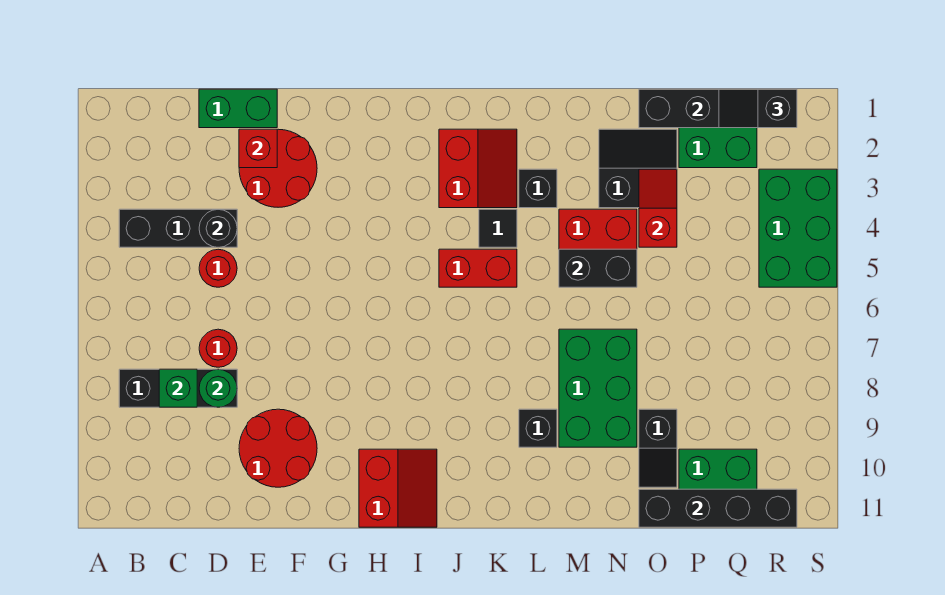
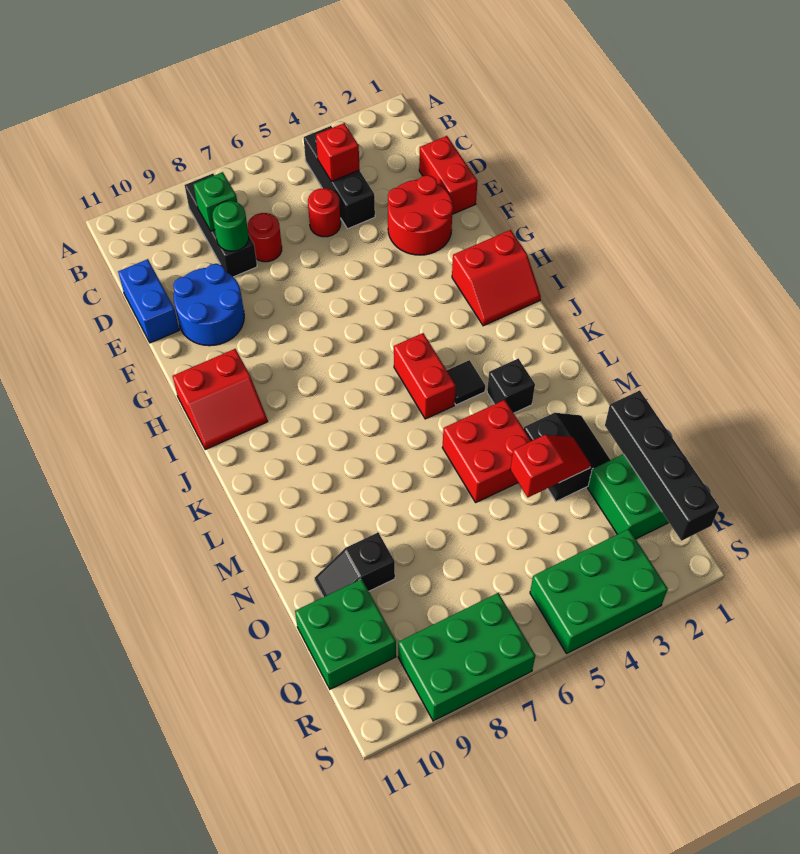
green 1x2 brick [199,89,277,128] -> red 1x2 brick [419,136,477,214]
black 1x1 round brick [199,209,237,247] -> none
none -> blue 1x2 brick [118,259,179,343]
red 1x1 brick [239,129,277,168] -> red 1x1 brick moved to [316,123,360,182]
red 2x2 round brick [239,409,317,487] -> blue 2x2 round brick [173,264,244,346]
red 2x2 slope [439,129,517,208] -> red 2x2 slope moved to [452,230,541,326]
black 1x1 brick [519,409,557,447] -> none
black 1x2 brick [559,249,637,287] -> none
green 2x3 brick [559,329,637,447] -> green 2x3 brick moved to [398,593,535,721]
black 1x4 brick [639,489,797,527] -> none
black 1x2 slope [719,89,797,128] -> none

